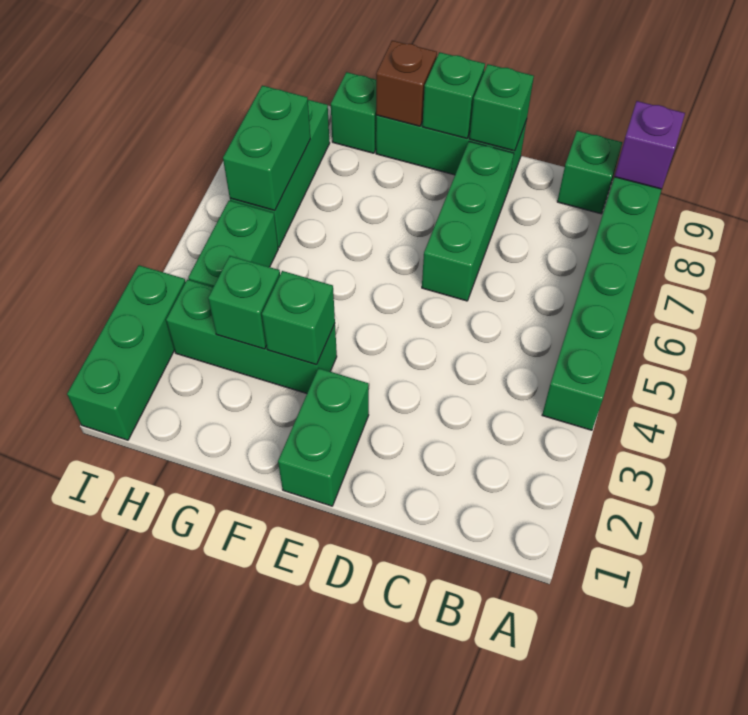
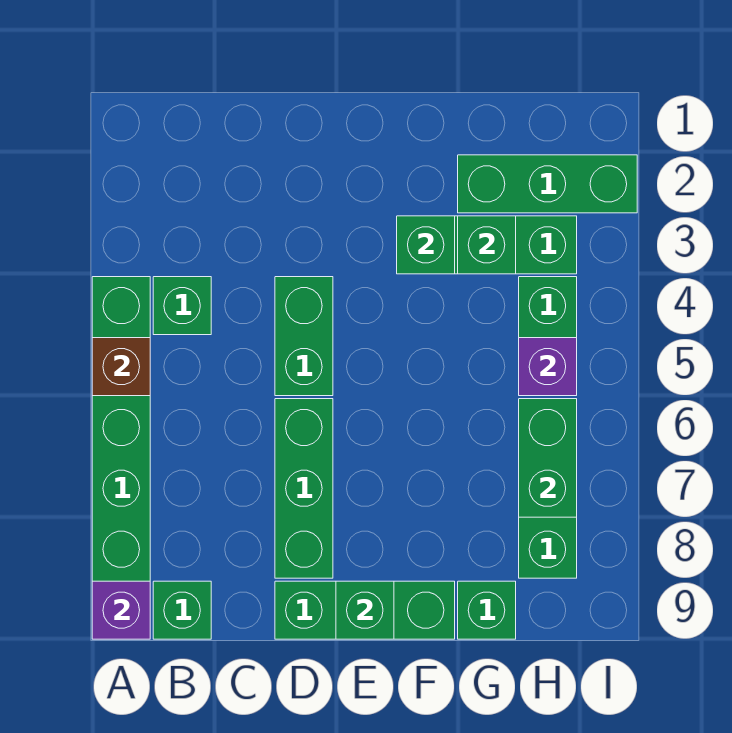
green 1x1 brick [469,64,534,151] -> green 1x1 brick moved to [153,277,211,335]
green 1x2 brick [278,368,369,506] -> green 1x2 brick moved to [275,277,333,396]
brown 1x1 brick [376,41,437,126] -> brown 1x1 brick moved to [92,338,150,396]
none -> purple 1x1 brick [519,338,577,396]
green 1x3 brick [67,265,185,440] -> green 1x3 brick turned to [458,155,637,213]

